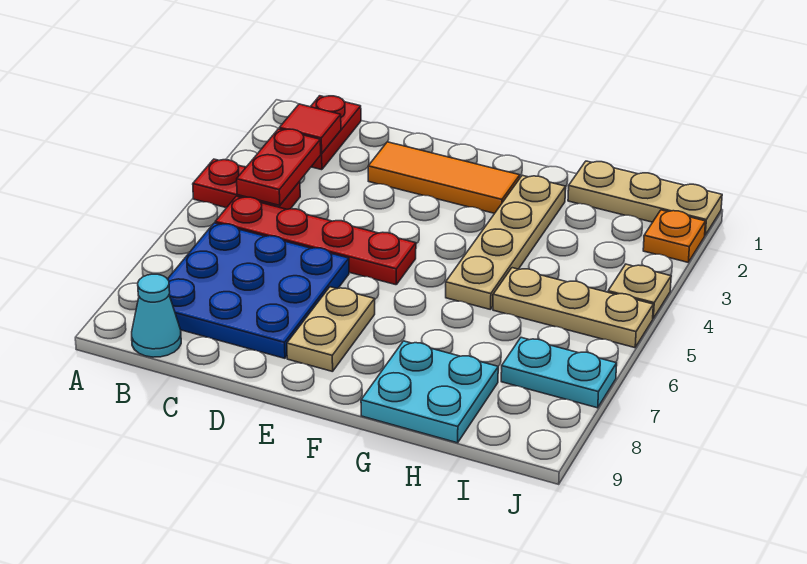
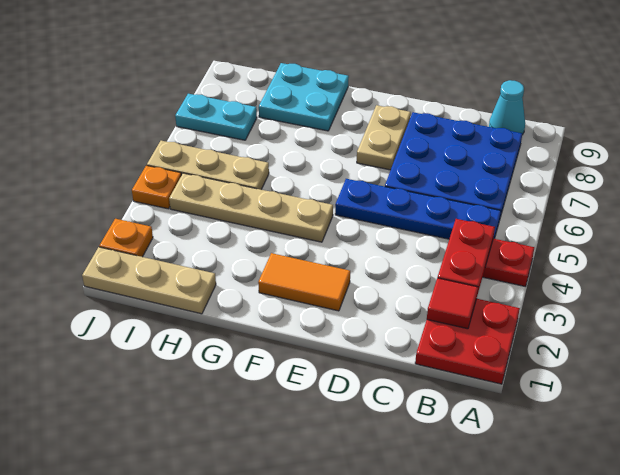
red 1x2 plate [311,96,361,170] -> red 2x2 plate [415,299,520,384]
red 1x4 plate [215,196,416,285] -> blue 1x4 plate [335,179,501,239]
orange 1x3 tile [368,142,520,213] -> orange 1x2 tile [258,253,350,311]
tan 1x4 plate [446,175,566,310] -> tan 1x4 plate turned to [169,173,333,242]
tan 1x1 plate [608,264,671,318] -> orange 1x1 plate [132,165,181,209]

